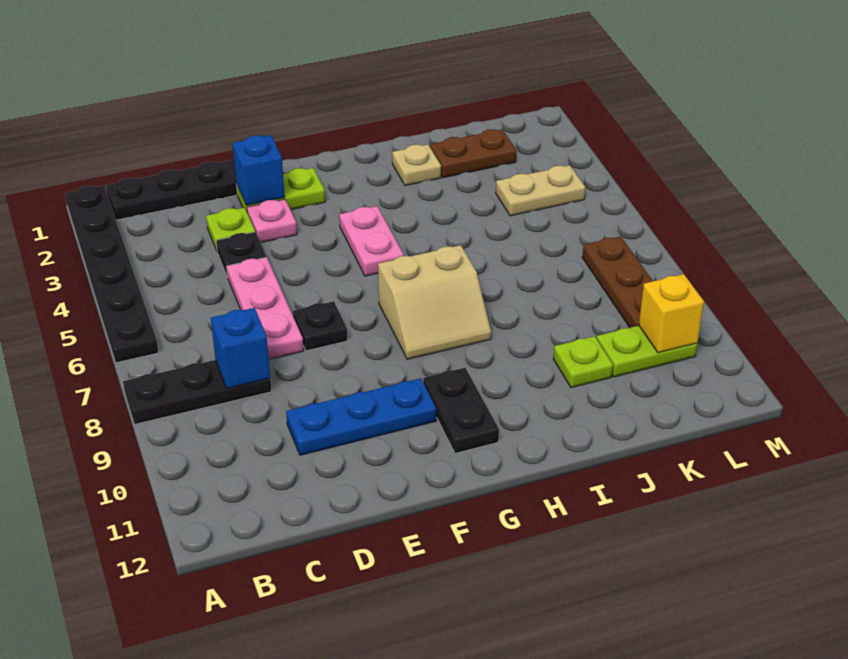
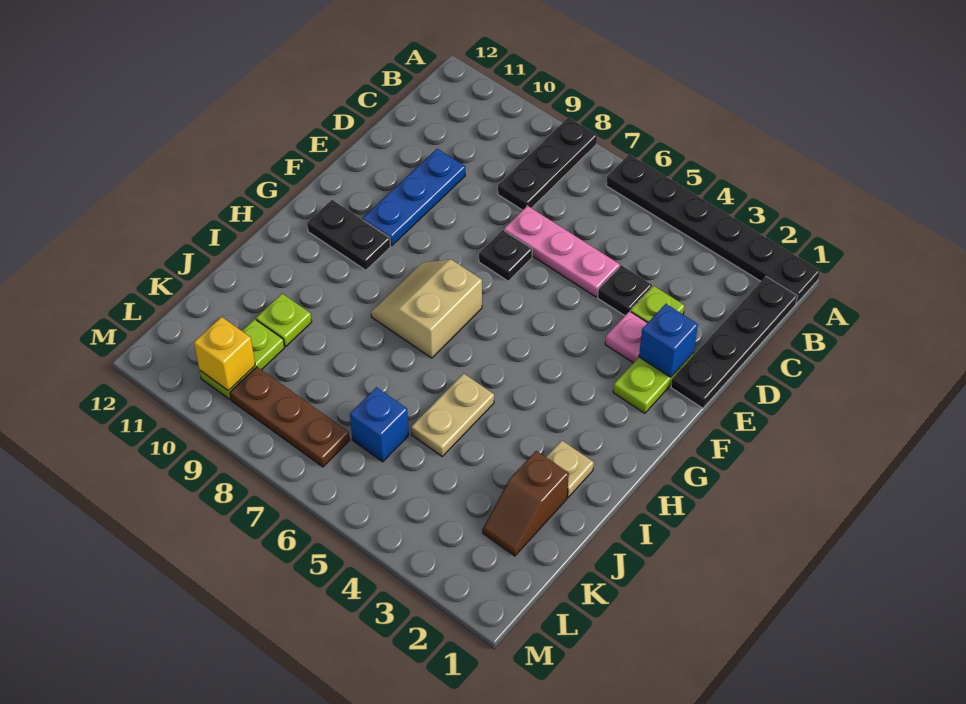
blue 1x1 brick [211,308,270,388] -> blue 1x1 brick moved to [350,387,409,462]
pink 1x2 plate [339,206,404,276] -> none
brown 1x2 plate [430,129,516,178] -> brown 1x2 slope [483,451,569,556]
tan 1x2 plate [496,165,585,216] -> tan 1x2 plate moved to [411,374,494,456]

